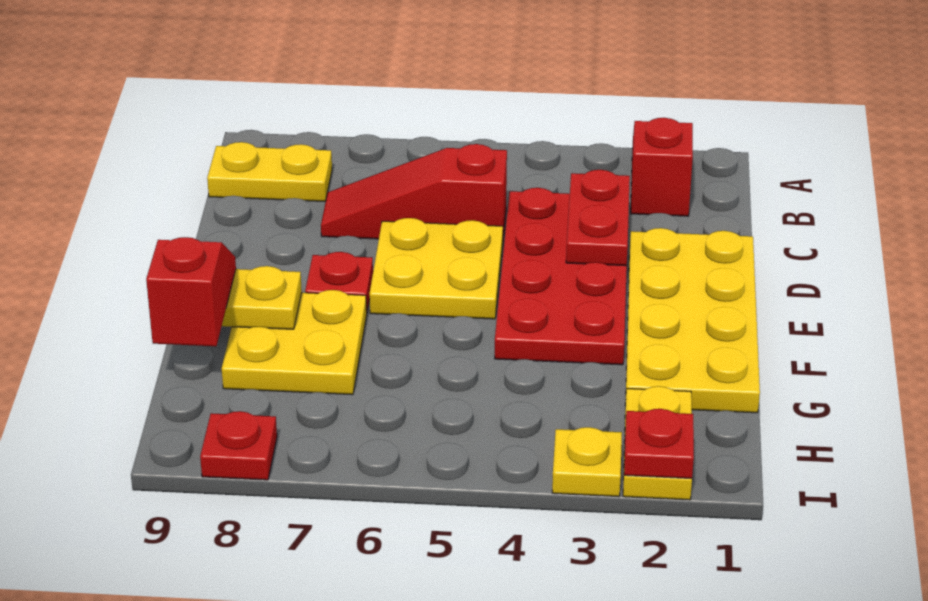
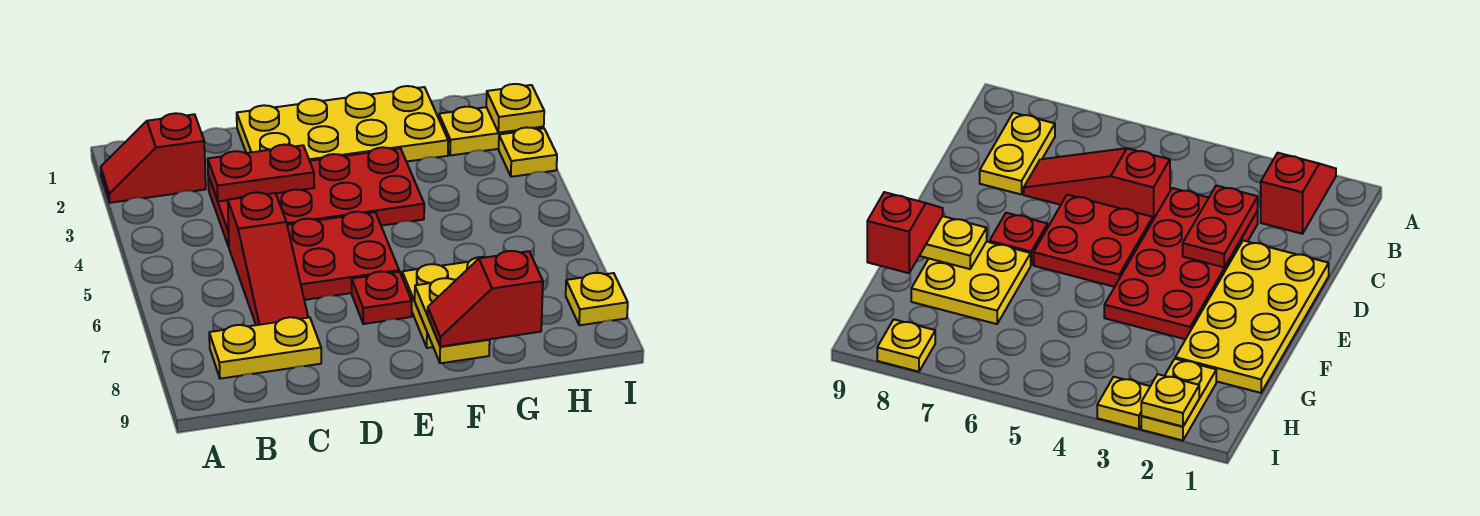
yellow 1x2 plate [207,142,332,202] -> yellow 1x2 plate turned to [209,317,321,379]
yellow 2x2 plate [369,218,503,319] -> red 2x2 plate [287,212,399,300]
red 1x1 plate [624,409,694,478] -> yellow 1x1 plate [486,84,544,133]
red 1x1 plate [200,411,277,480] -> yellow 1x1 plate [566,273,628,325]

